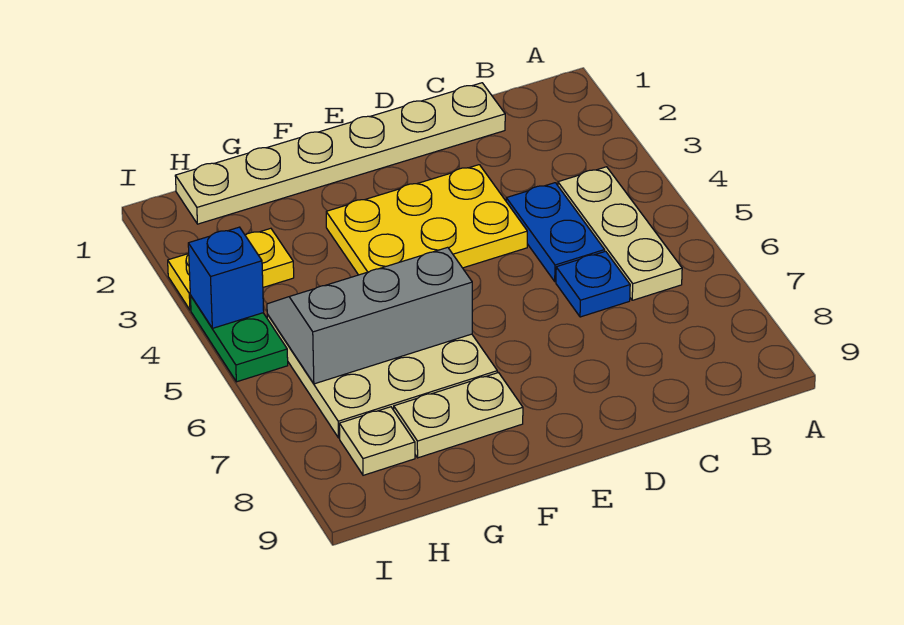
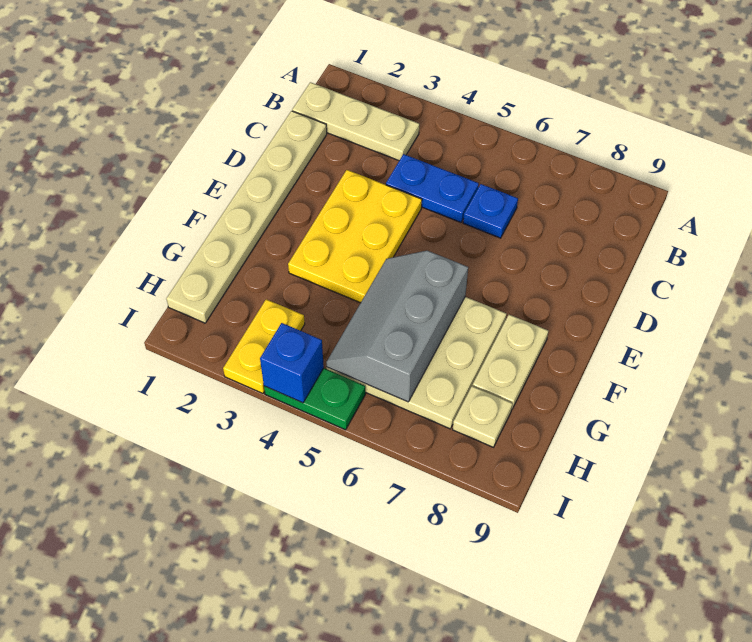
tan 1x3 plate [558,167,682,300] -> tan 1x3 plate moved to [292,82,419,160]

